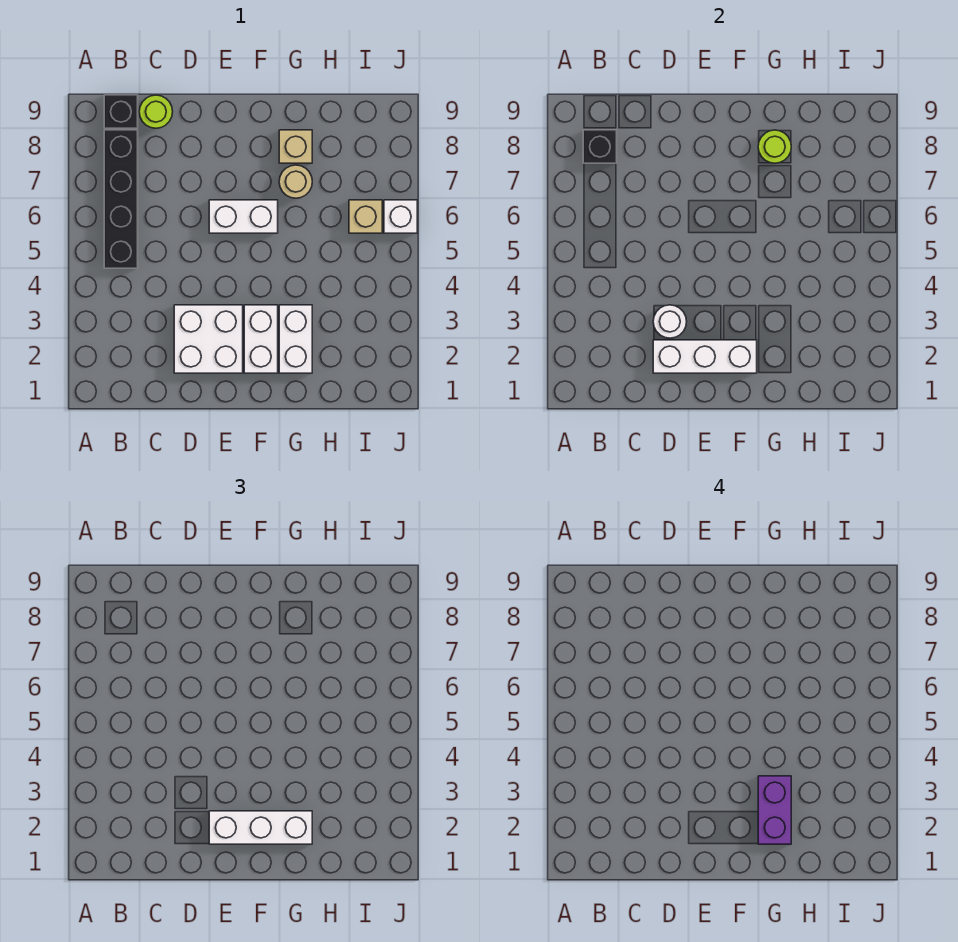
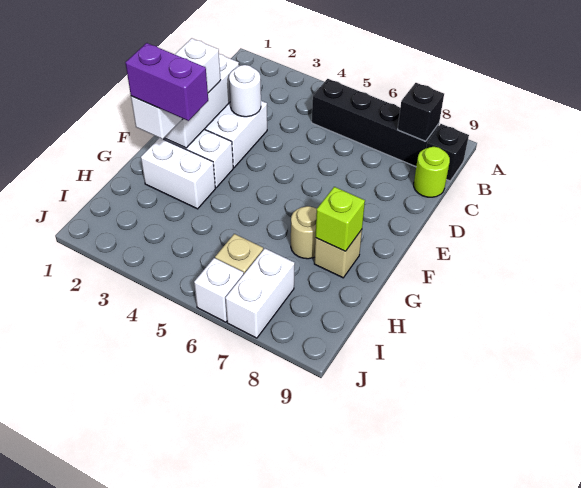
white 1x2 brick [209,200,278,233] -> white 1x2 brick moved to [225,249,295,338]
lime 1x1 round brick [758,130,791,163] -> lime 1x1 brick [316,187,365,251]

